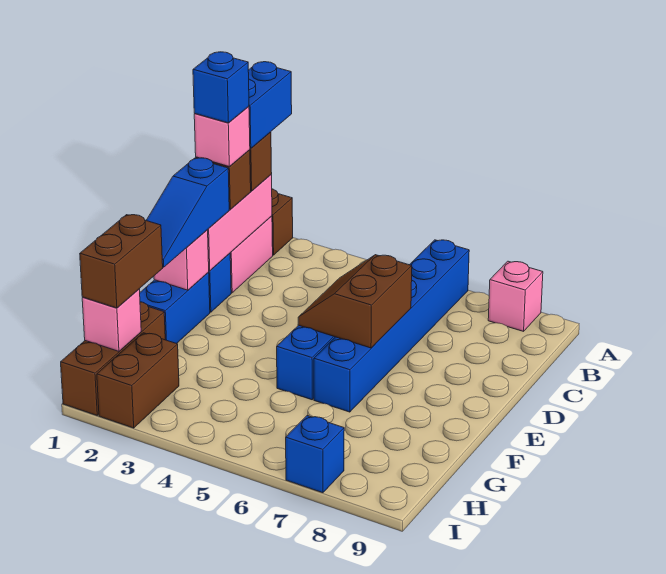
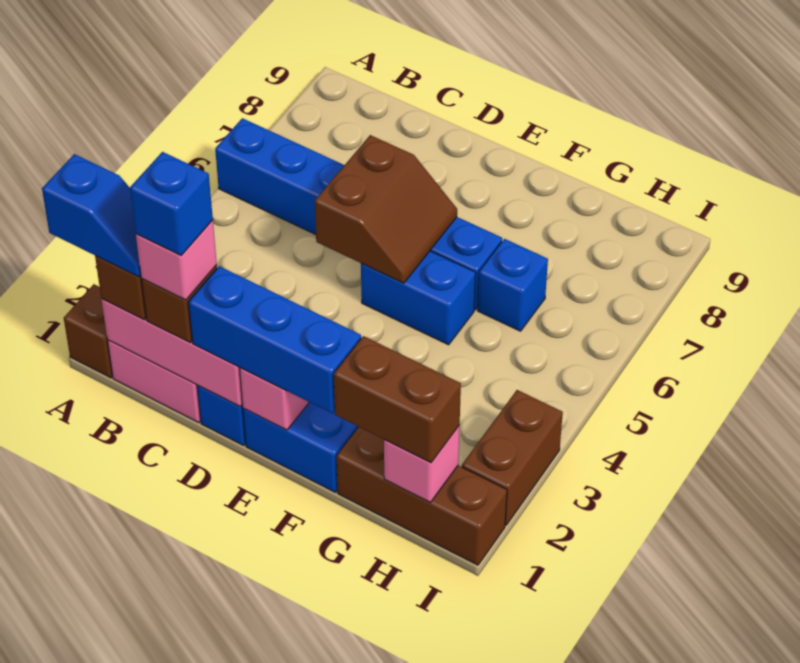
blue 1x2 brick [248,62,292,148] -> blue 1x2 slope [42,154,141,277]
pink 1x1 brick [488,261,543,331] -> none
blue 1x3 slope [146,158,229,267] -> blue 1x3 brick [188,266,361,413]
brown 2x2 slope [298,255,412,348] -> brown 2x2 slope turned to [315,135,457,283]
brown 1x2 brick [97,333,179,428] -> brown 1x2 brick turned to [462,390,563,525]
blue 1x1 brick [286,415,344,493] -> blue 1x1 brick moved to [478,239,548,331]

